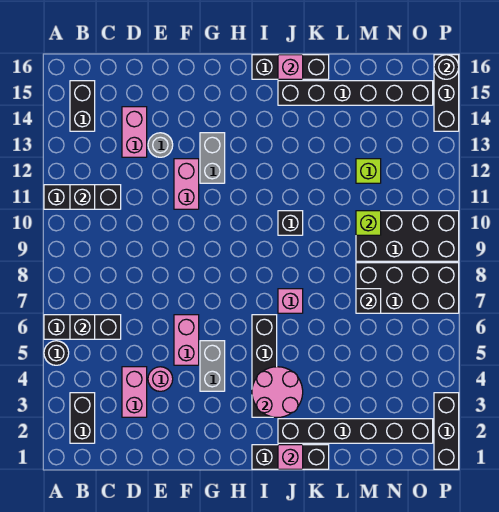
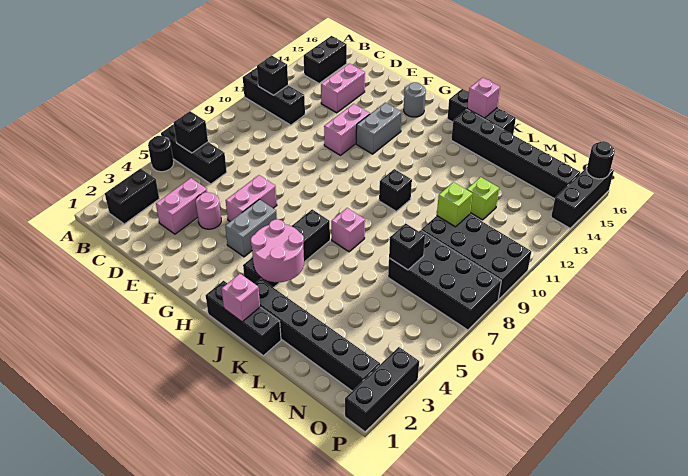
grey 1x1 round brick [148,133,173,157] -> grey 1x1 round brick moved to [404,82,426,117]

